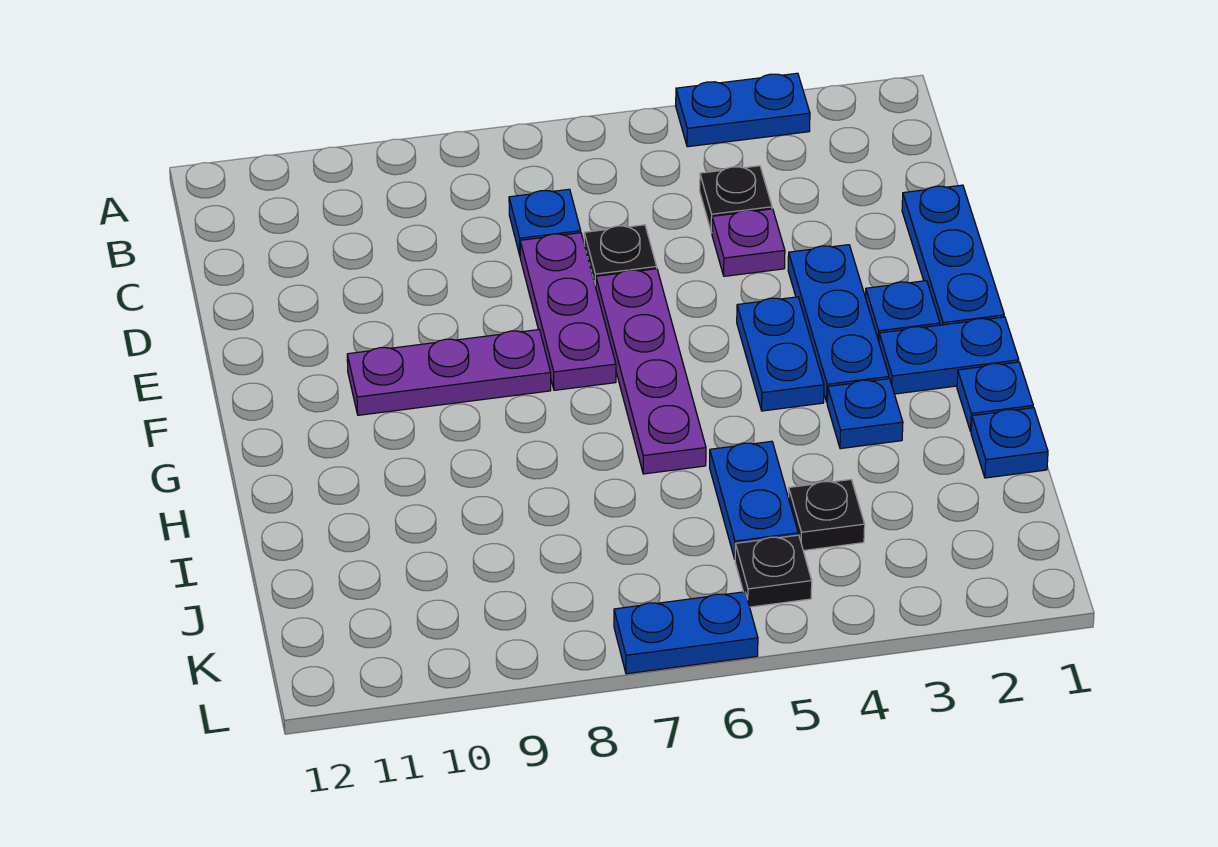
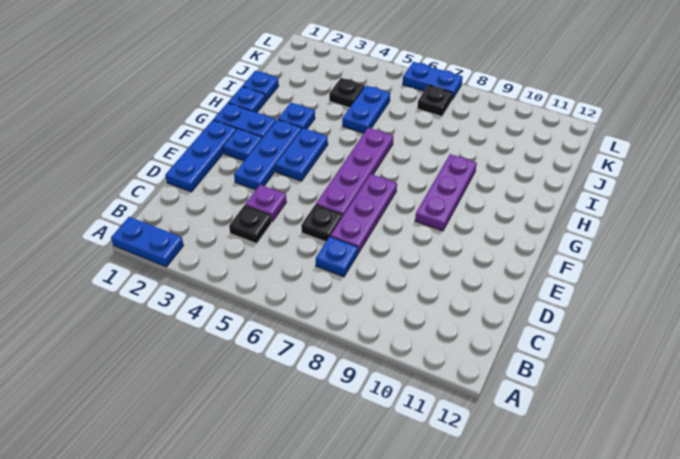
blue 1x2 plate [676,73,810,147] -> blue 1x2 plate moved to [111,217,184,267]
purple 1x3 plate [347,330,551,415] -> purple 1x3 plate turned to [415,154,477,231]
black 1x1 plate [735,535,812,607] -> black 1x1 plate moved to [417,85,453,116]

